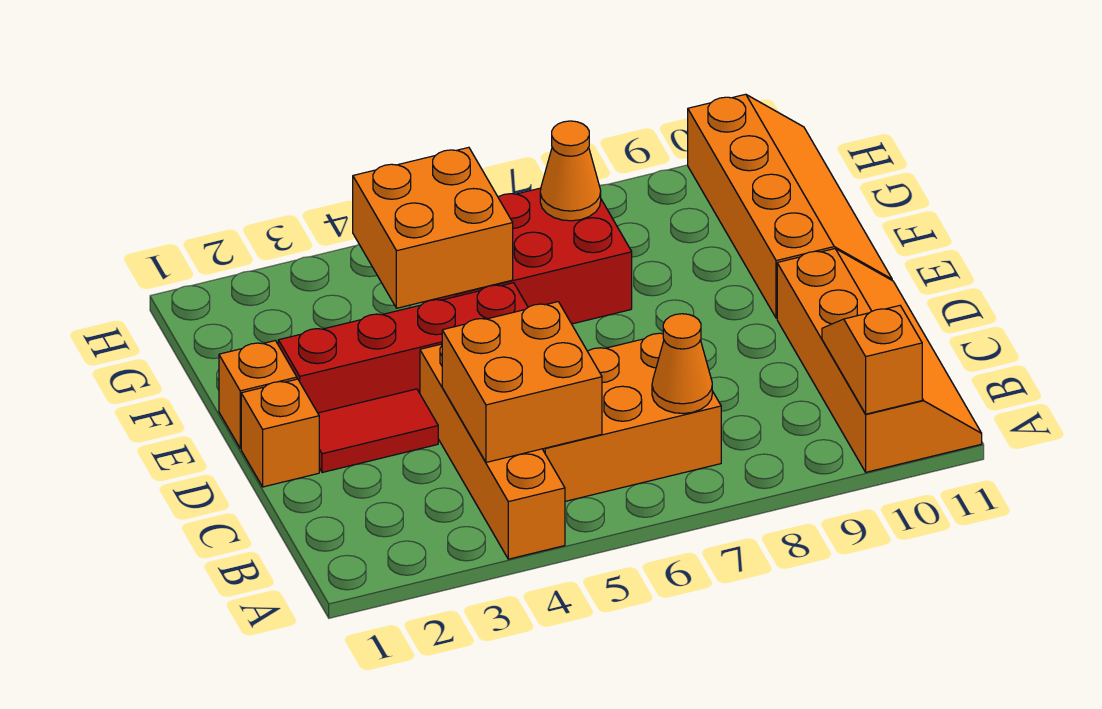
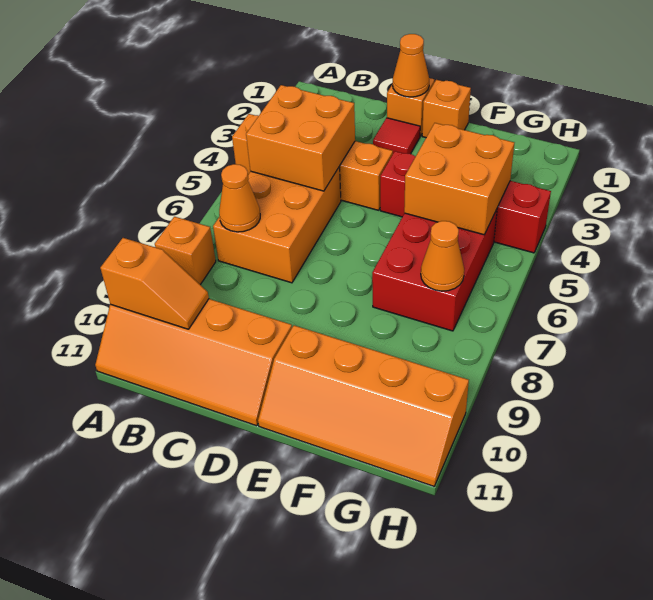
none -> orange 1x1 brick [155,217,216,285]
none -> orange 1x1 cone [393,34,429,97]
red 1x2 tile [318,389,438,473] -> red 1x1 tile [373,118,420,154]
red 1x4 brick [278,283,528,413] -> red 1x4 brick turned to [380,151,551,253]

